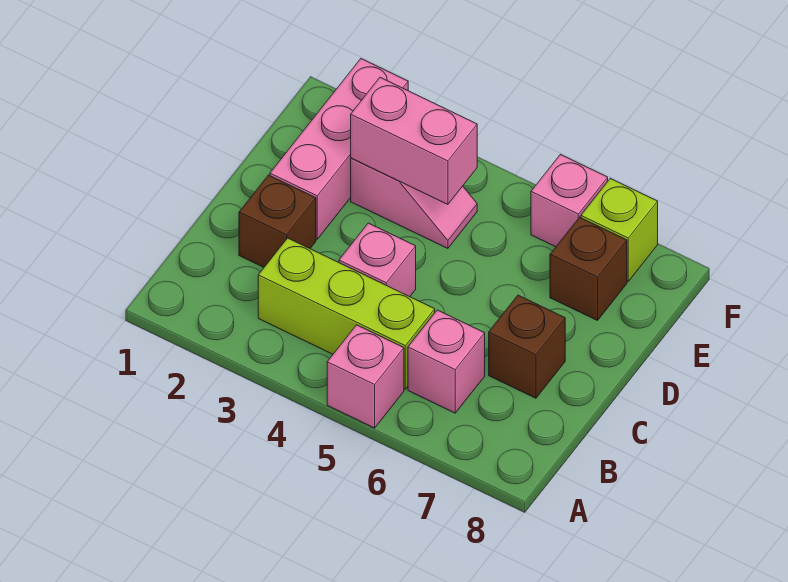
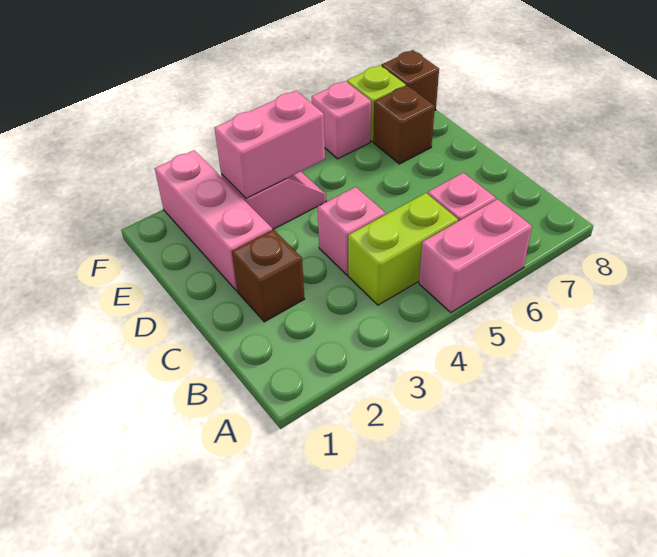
pink 1x1 brick [327,325,404,428] -> pink 1x2 brick [419,199,532,312]
lime 1x3 brick [258,238,435,389] -> lime 1x2 brick [348,193,458,305]
brown 1x1 brick [489,295,565,398] -> brown 1x1 brick moved to [381,50,439,111]

